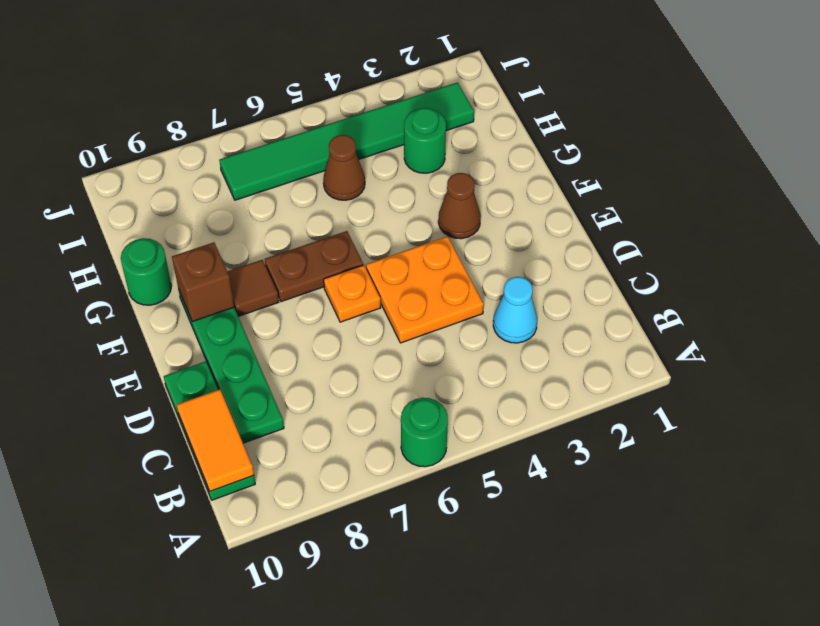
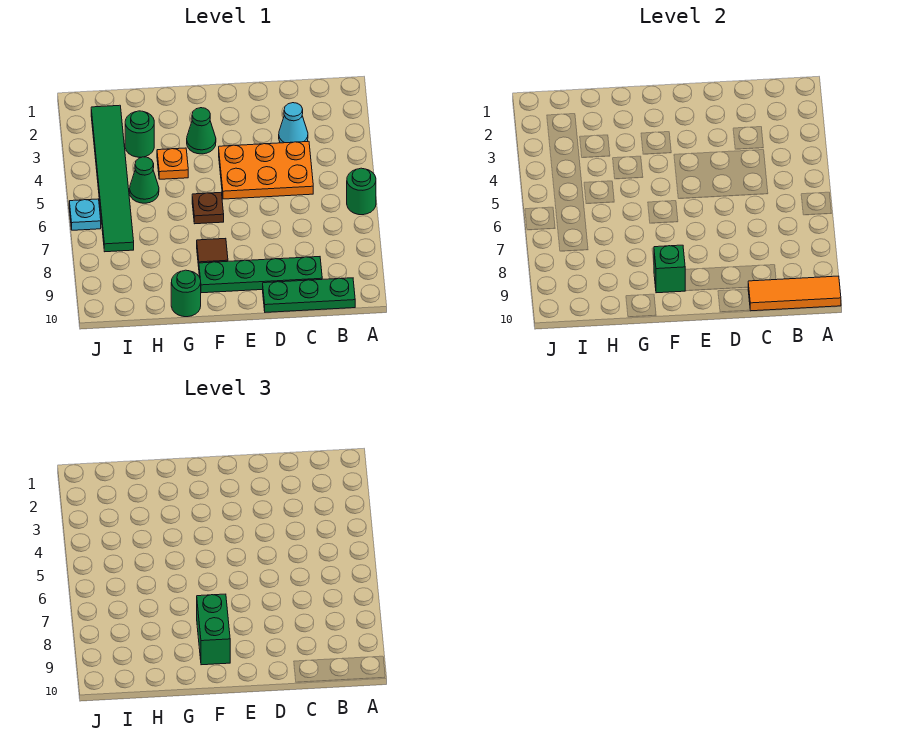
orange 1x2 tile [177,389,254,491] -> orange 1x3 tile [748,276,841,311]
orange 2x2 plate [366,236,484,343] -> orange 2x3 plate [219,141,313,199]
orange 1x1 plate [324,265,381,322] -> orange 1x1 plate moved to [157,148,188,179]
brown 1x1 cone [438,173,481,239] -> green 1x1 cone [187,108,216,154]
brown 1x2 plate [265,231,363,302] -> brown 1x1 plate [192,193,224,224]
none -> green 1x2 brick [197,594,230,665]
brown 1x1 brick [172,242,234,322] -> green 1x1 brick [654,245,685,293]
brown 1x1 cone [323,135,365,200] -> green 1x1 cone [130,157,159,203]
none -> cyan 1x1 plate [69,199,101,230]

